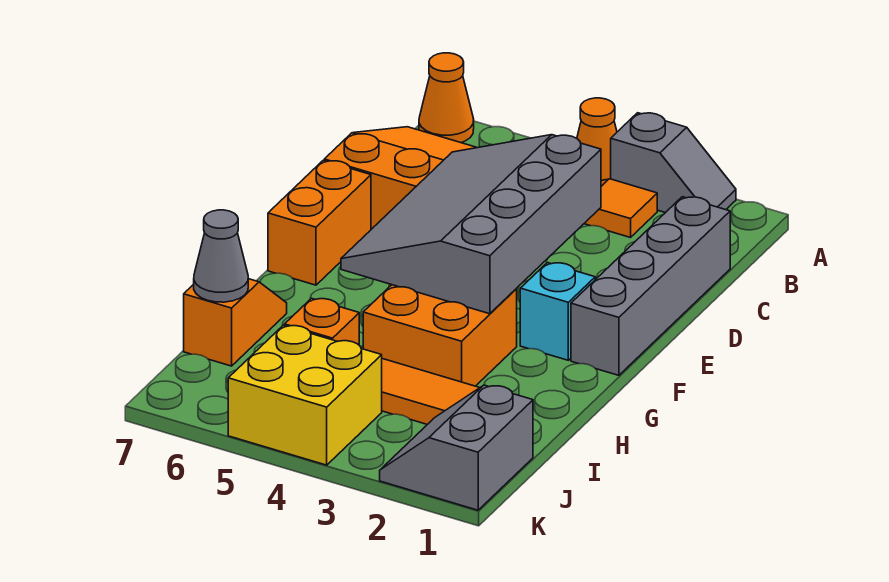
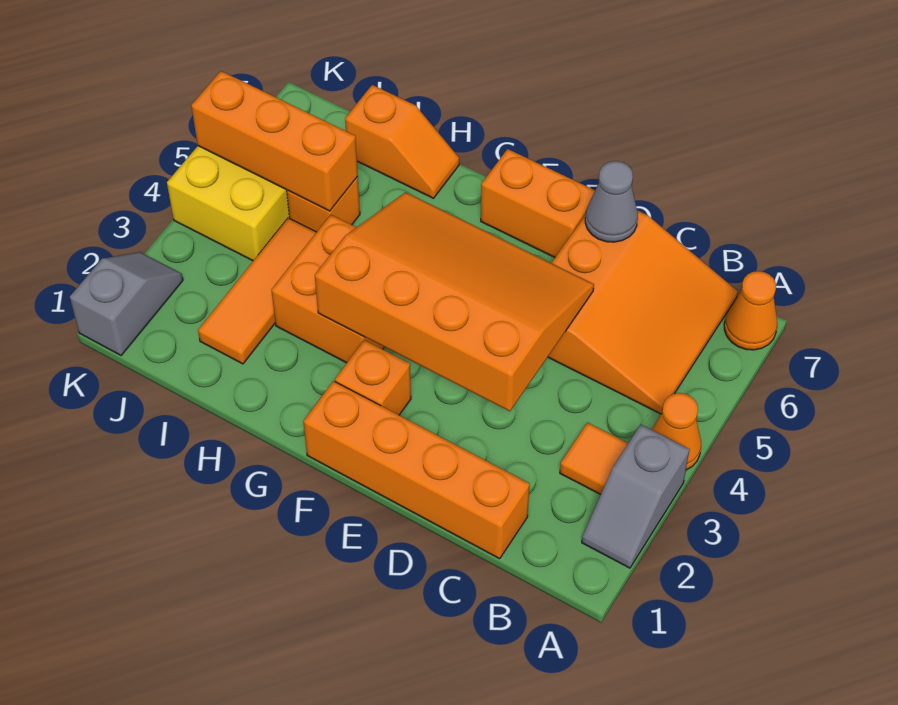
grey 1x4 brick [571,197,730,375] -> orange 1x4 brick [303,381,530,559]
grey 3x4 slope [341,135,601,314] -> orange 3x4 slope [315,192,594,411]
cyan 1x1 brick [520,263,595,360] -> orange 1x1 brick [335,340,411,415]
none -> orange 1x3 brick [191,71,358,211]
grey 1x1 cone [194,210,248,302] -> grey 1x1 cone moved to [585,161,638,242]
grey 2x2 slope [380,385,533,510] -> grey 1x2 slope [70,252,183,355]

